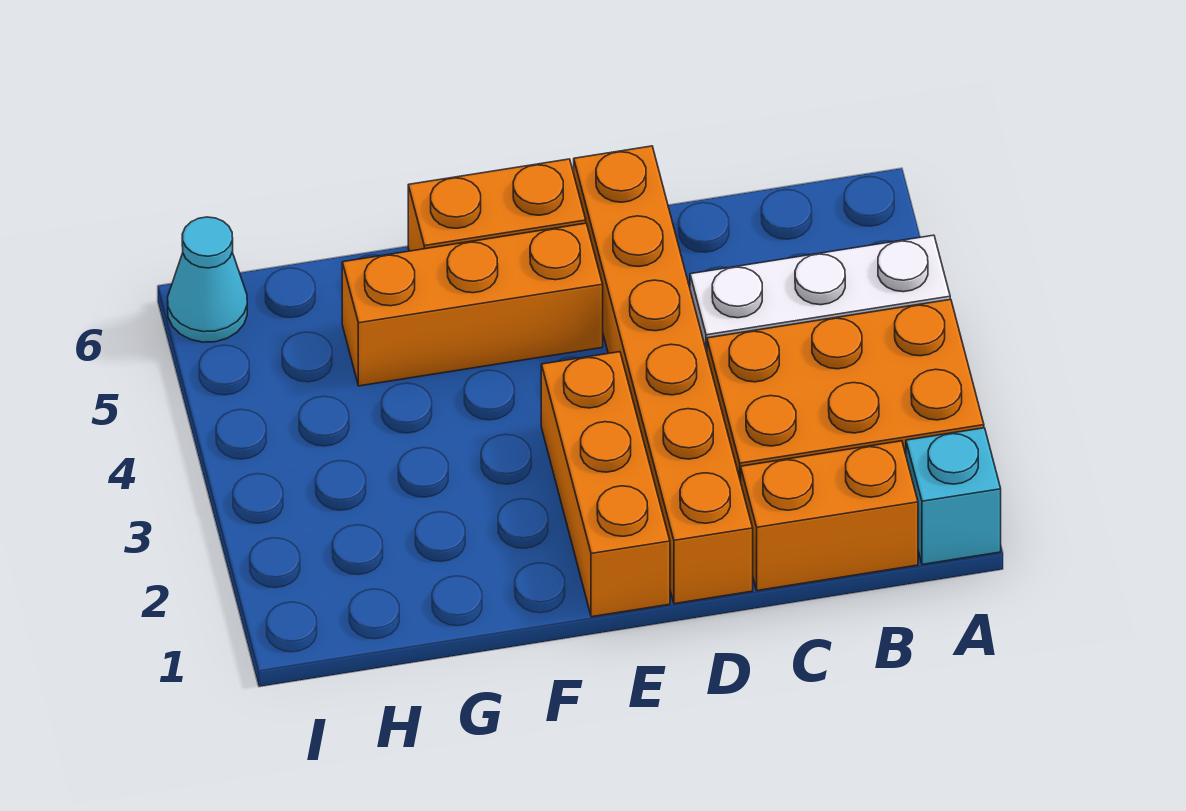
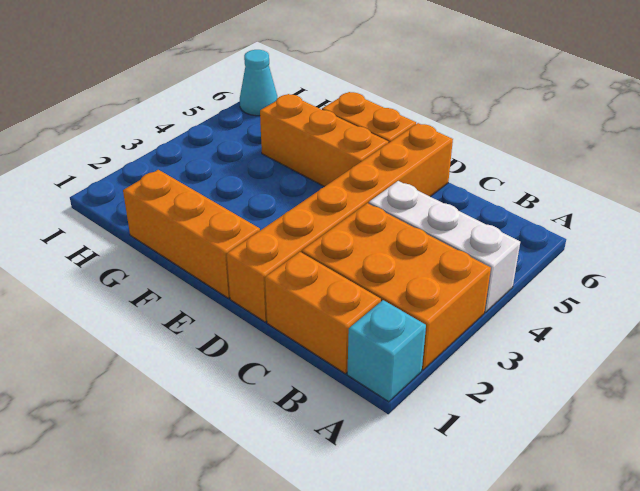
orange 1x3 brick [541,352,670,617] -> orange 1x3 brick turned to [123,170,260,298]

